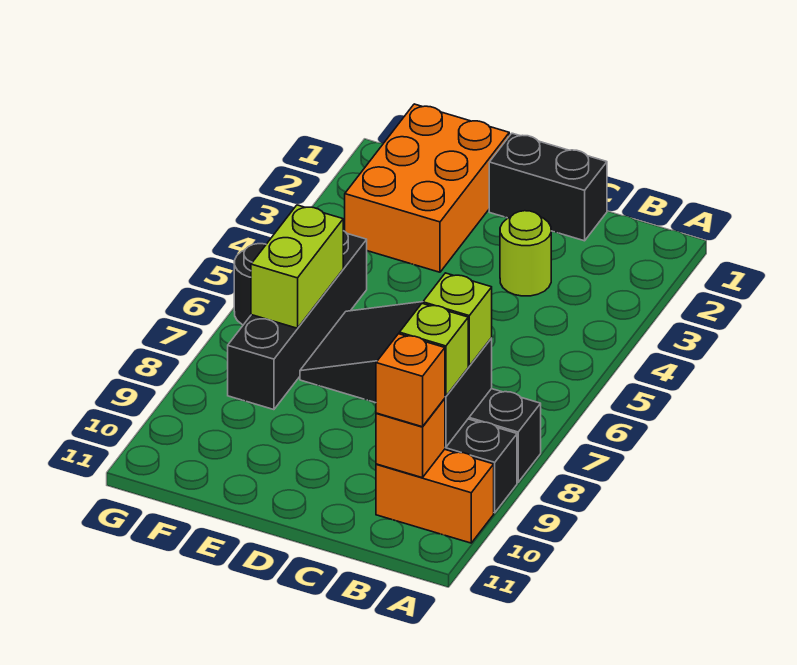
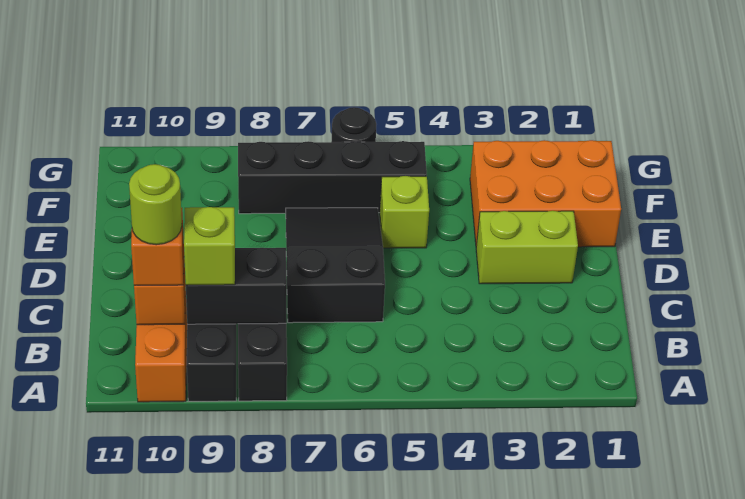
lime 1x1 brick [423,273,492,366] -> lime 1x1 brick moved to [380,176,429,248]
black 1x2 brick [489,133,607,241] -> none
lime 1x1 round brick [500,211,551,296] -> lime 1x1 round brick moved to [129,164,182,245]
lime 1x2 brick [251,205,343,328] -> lime 1x2 brick moved to [476,211,578,284]

